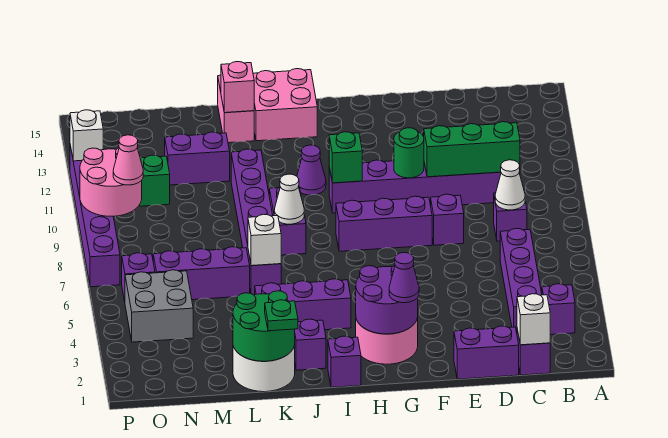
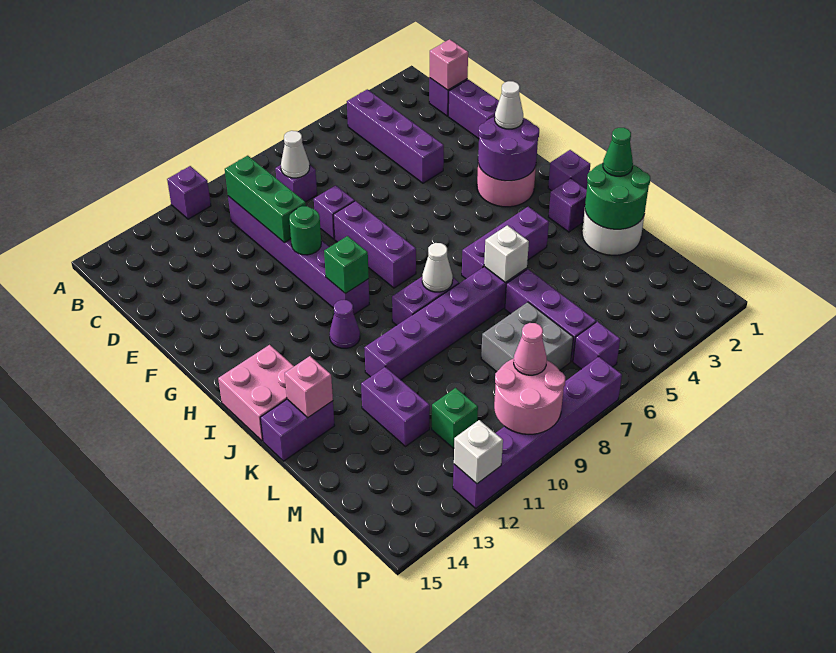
purple 1x1 brick [542,284,575,335] -> purple 1x1 brick moved to [167,166,211,219]
white 1x1 brick [517,294,550,345] -> pink 1x1 brick [429,39,468,90]
purple 1x4 brick [500,228,542,332] -> purple 1x4 brick turned to [347,89,444,183]
purple 1x1 cone [389,253,419,303] -> white 1x1 cone [495,81,523,129]
purple 1x3 brick [255,279,351,330] -> purple 1x3 brick turned to [462,207,549,279]
green 1x1 plate [265,300,298,331] -> green 1x1 cone [603,128,633,176]
pink 1x2 brick [218,75,254,143] -> purple 1x2 brick [260,399,335,461]
grey 2x2 brick [125,270,193,342] -> grey 2x2 brick moved to [481,302,573,372]

